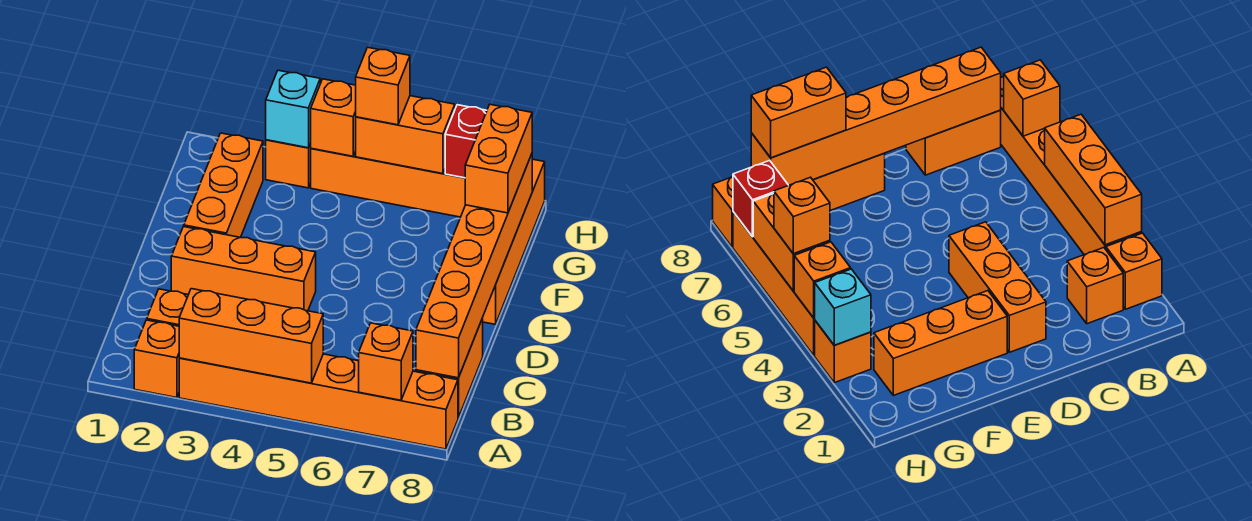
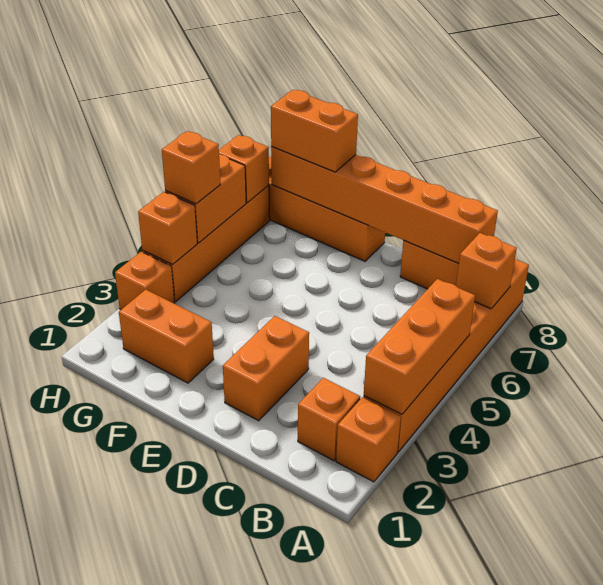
orange 1x3 brick [171,227,316,311] -> orange 1x2 brick [223,316,309,421]
orange 1x3 brick [184,133,263,237] -> orange 1x2 brick [119,290,214,383]
cyan 1x1 brick [266,70,320,148] -> none
red 1x1 brick [445,105,487,178] -> orange 1x1 brick [219,135,269,203]

